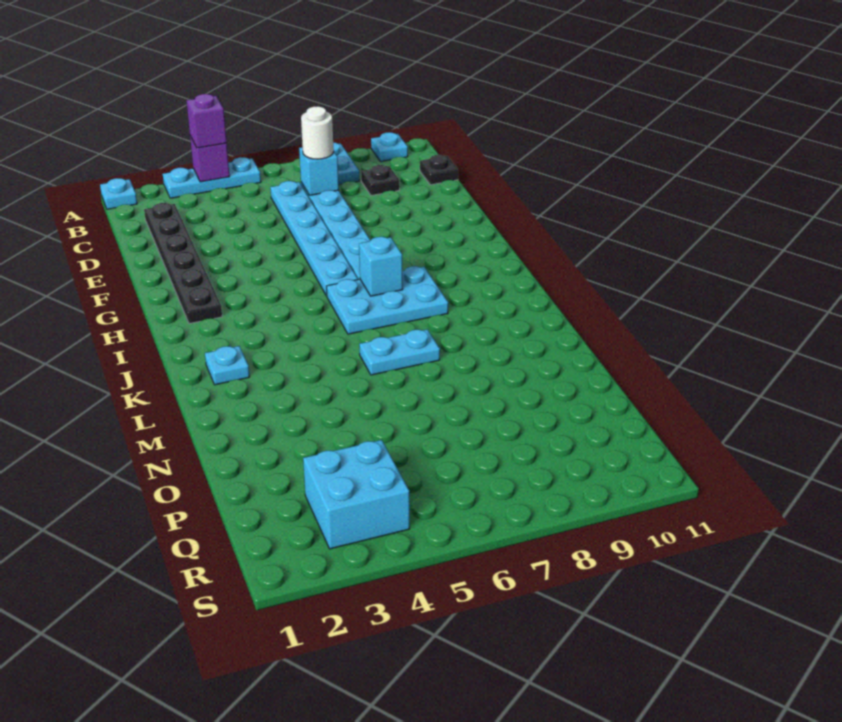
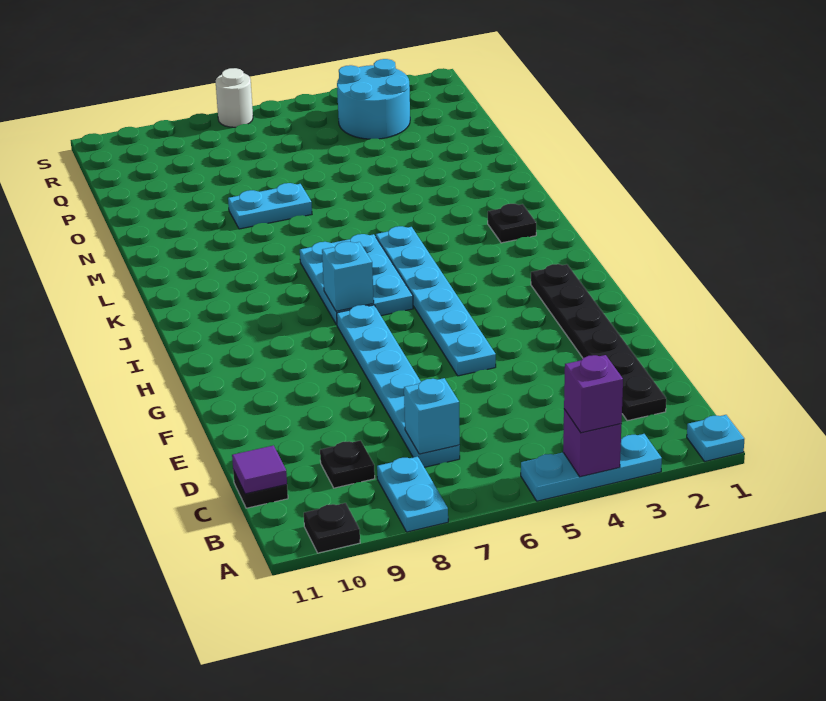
cyan 1x1 plate [371,132,408,162] -> black 1x1 plate [304,503,360,553]
cyan 1x6 plate [270,181,358,296] -> cyan 1x6 plate moved to [376,226,496,376]
white 1x1 round brick [301,106,334,159] -> white 1x1 round brick moved to [216,68,253,127]
none -> purple 1x1 tile [232,445,287,494]
cyan 2x3 plate [327,266,448,334] -> cyan 2x3 plate turned to [300,234,413,325]
cyan 1x1 plate [205,346,250,385] -> black 1x1 plate [488,204,536,243]
cyan 1x2 plate [359,329,440,375] -> cyan 1x2 plate moved to [228,183,312,229]
cyan 2x2 brick [303,440,410,549] -> cyan 2x2 round brick [337,59,410,139]

